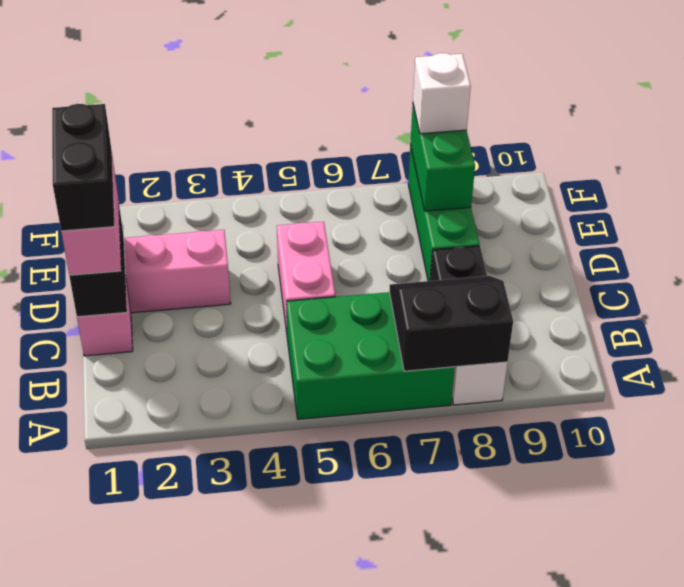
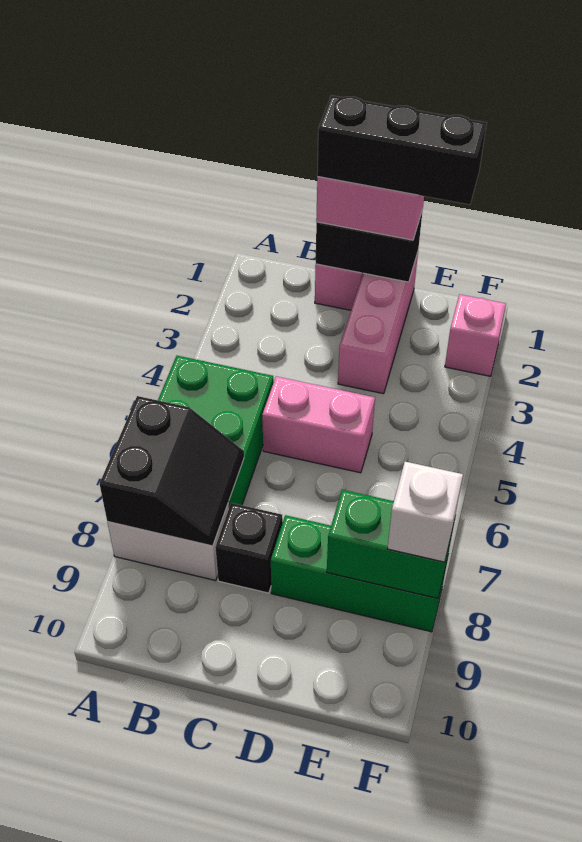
black 1x2 brick [52,104,115,231] -> black 1x3 brick [317,95,487,205]
none -> pink 1x1 brick [445,294,506,376]

